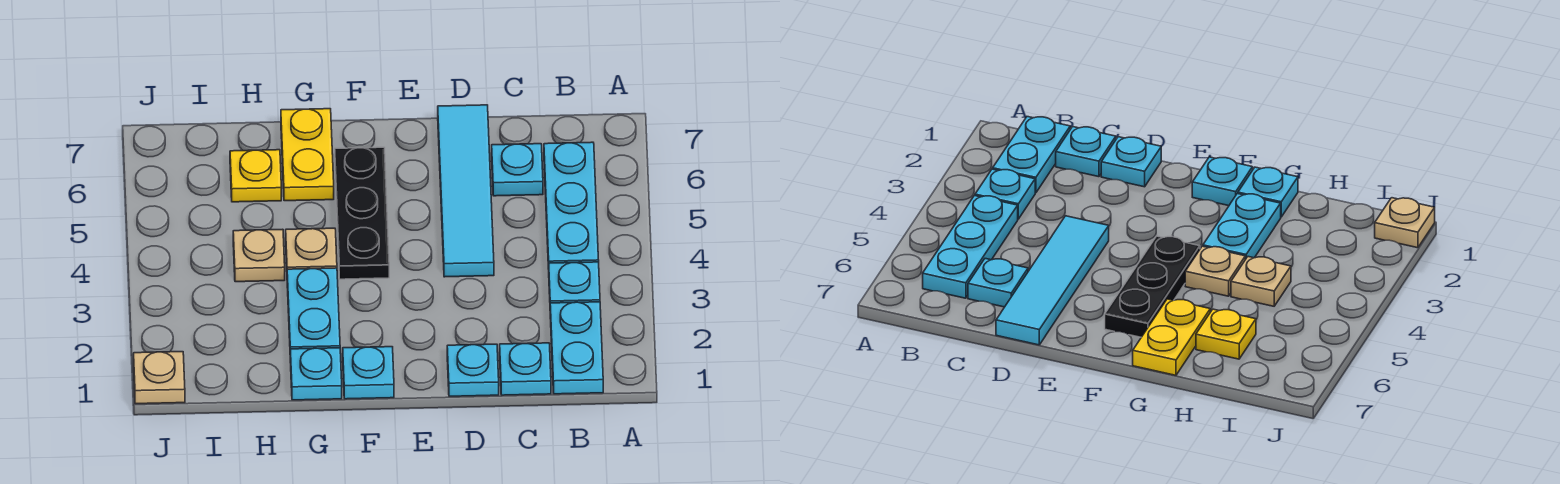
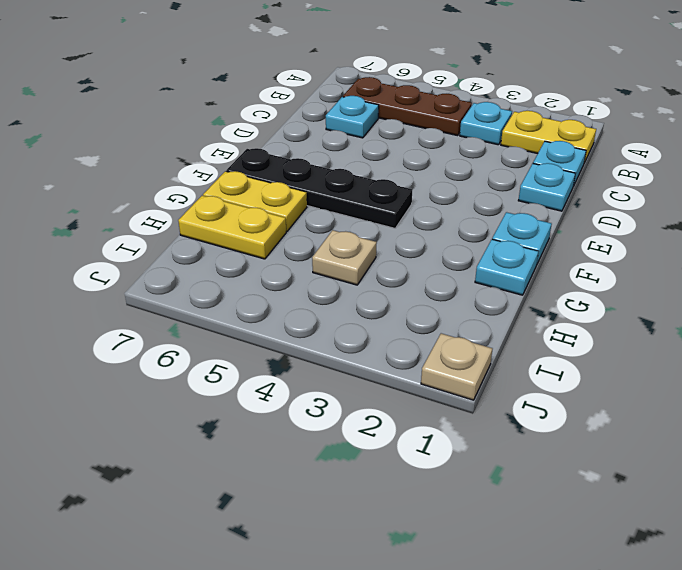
cyan 1x2 plate [550,302,603,394] -> yellow 1x2 plate [501,111,596,163]
cyan 1x3 plate [544,142,599,269] -> brown 1x3 plate [343,77,472,136]
cyan 1x4 tile [438,105,494,277] -> none
black 1x3 plate [335,147,389,279] -> black 1x4 plate [226,148,413,228]
cyan 1x2 plate [287,268,340,349] -> none
tan 1x1 plate [286,228,337,269] -> none
yellow 1x1 plate [230,150,281,202] -> yellow 1x2 plate [178,196,286,259]

